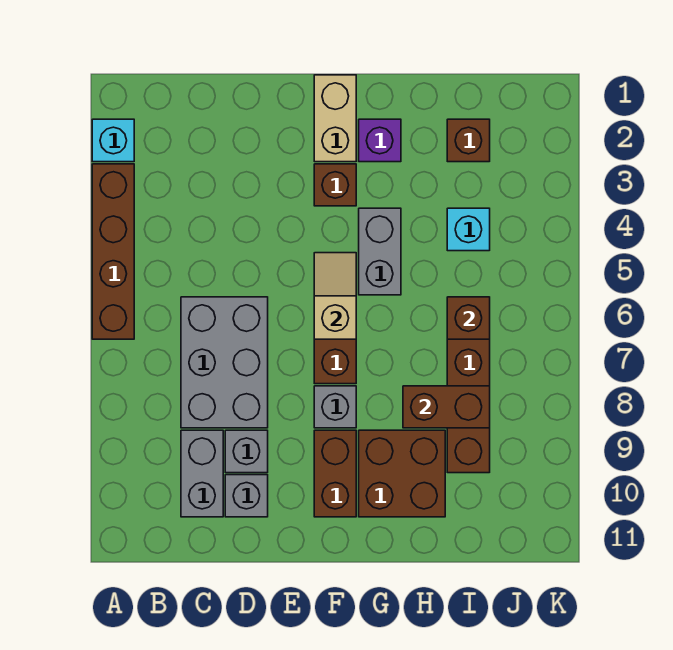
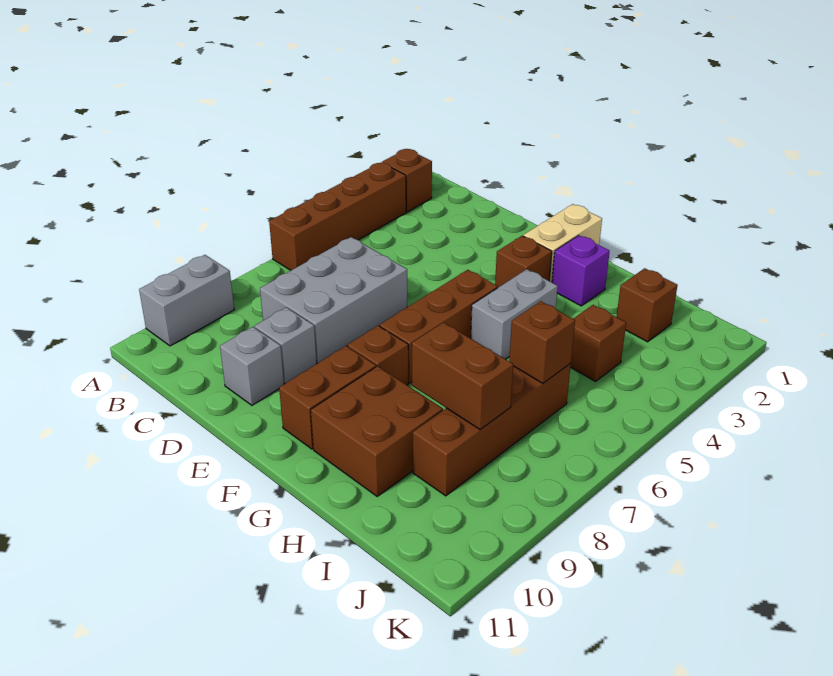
cyan 1x1 brick [92,119,134,162] -> brown 1x1 brick [382,149,432,212]
grey 1x2 brick [181,430,223,517] -> grey 1x2 brick moved to [139,255,234,346]
tan 1x2 slope [314,253,356,339] -> none
grey 1x1 brick [314,386,356,428] -> brown 1x1 brick [348,326,408,385]
cyan 1x1 brick [447,208,490,251] -> brown 1x1 brick [571,305,626,382]

